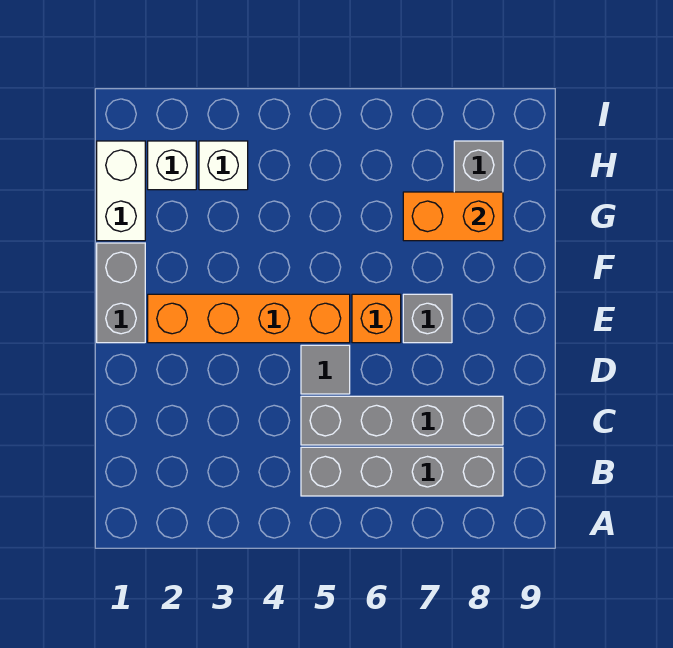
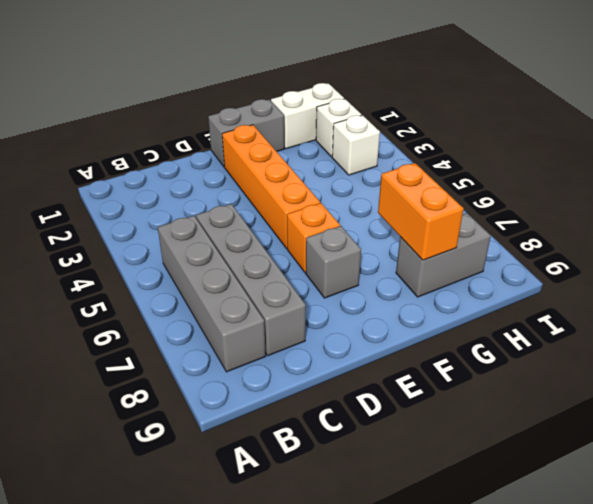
grey 1x1 tile [301,345,350,394] -> none

